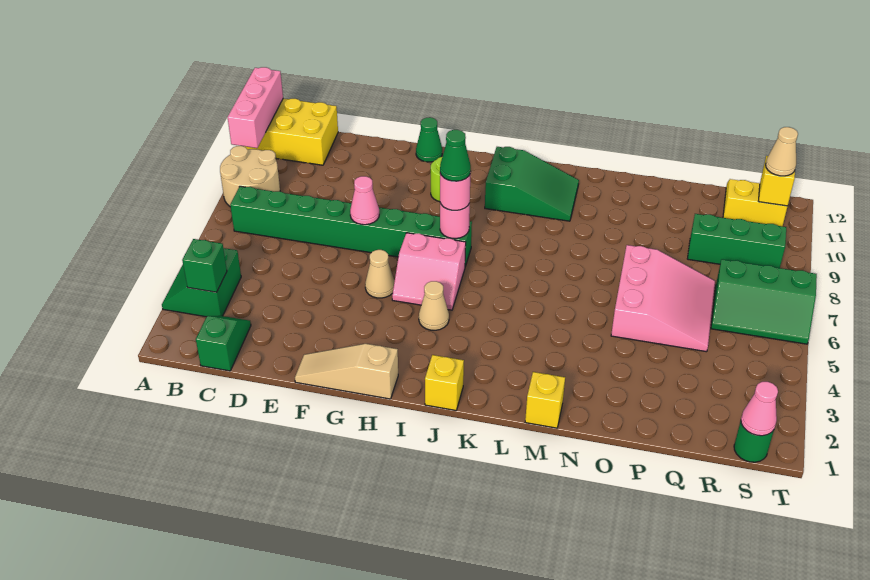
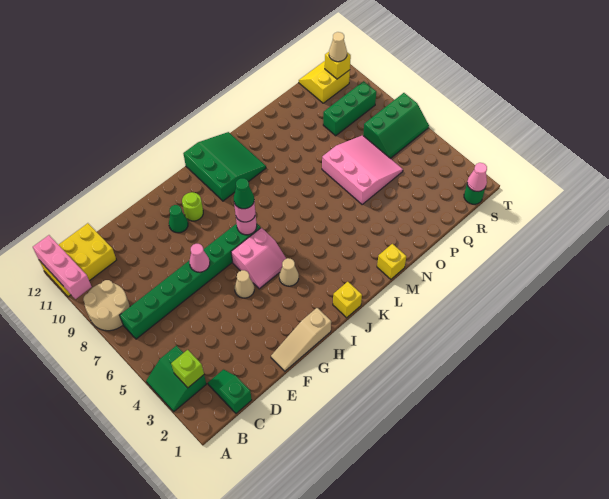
green 1x1 brick [182,239,227,292] -> lime 1x1 brick [171,350,204,388]
green 1x1 cone [416,117,442,162] -> green 1x1 cone moved to [169,205,188,233]
green 2x3 slope [485,147,579,221] -> green 3x3 slope [183,132,266,201]

